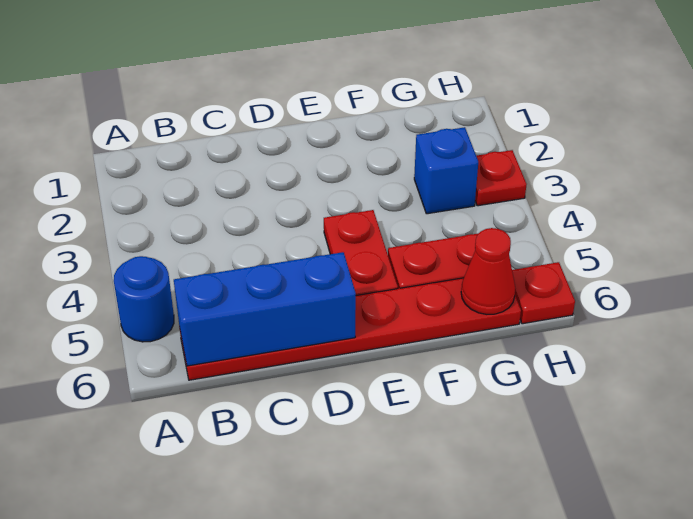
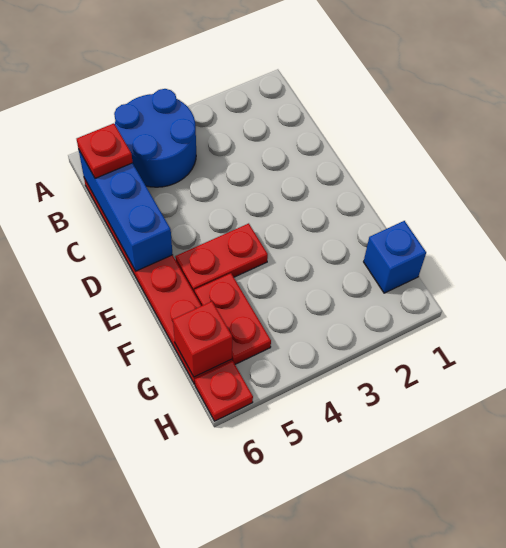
blue 1x1 round brick [114,256,174,342] -> blue 2x2 round brick [114,89,196,187]
blue 1x1 brick [414,127,478,214] -> blue 1x1 brick moved to [364,221,426,293]
red 1x1 cone [461,228,515,314] -> red 1x1 brick [173,301,232,377]
red 1x1 plate [475,150,527,206] -> red 1x1 plate moved to [77,123,133,178]

